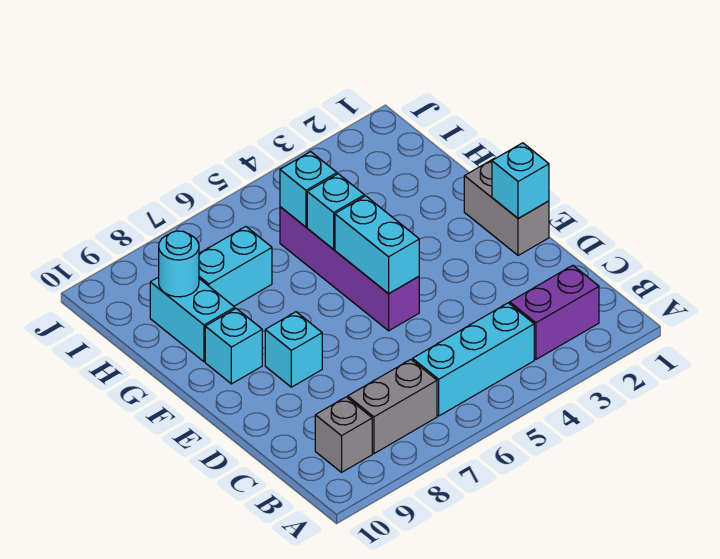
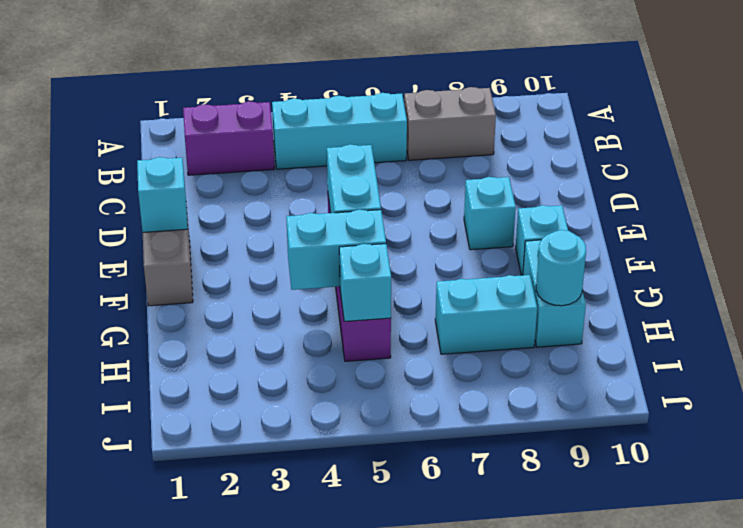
grey 1x1 brick [315,397,372,472] -> none
cyan 1x1 brick [307,174,364,249] -> cyan 1x2 brick [286,210,386,290]

